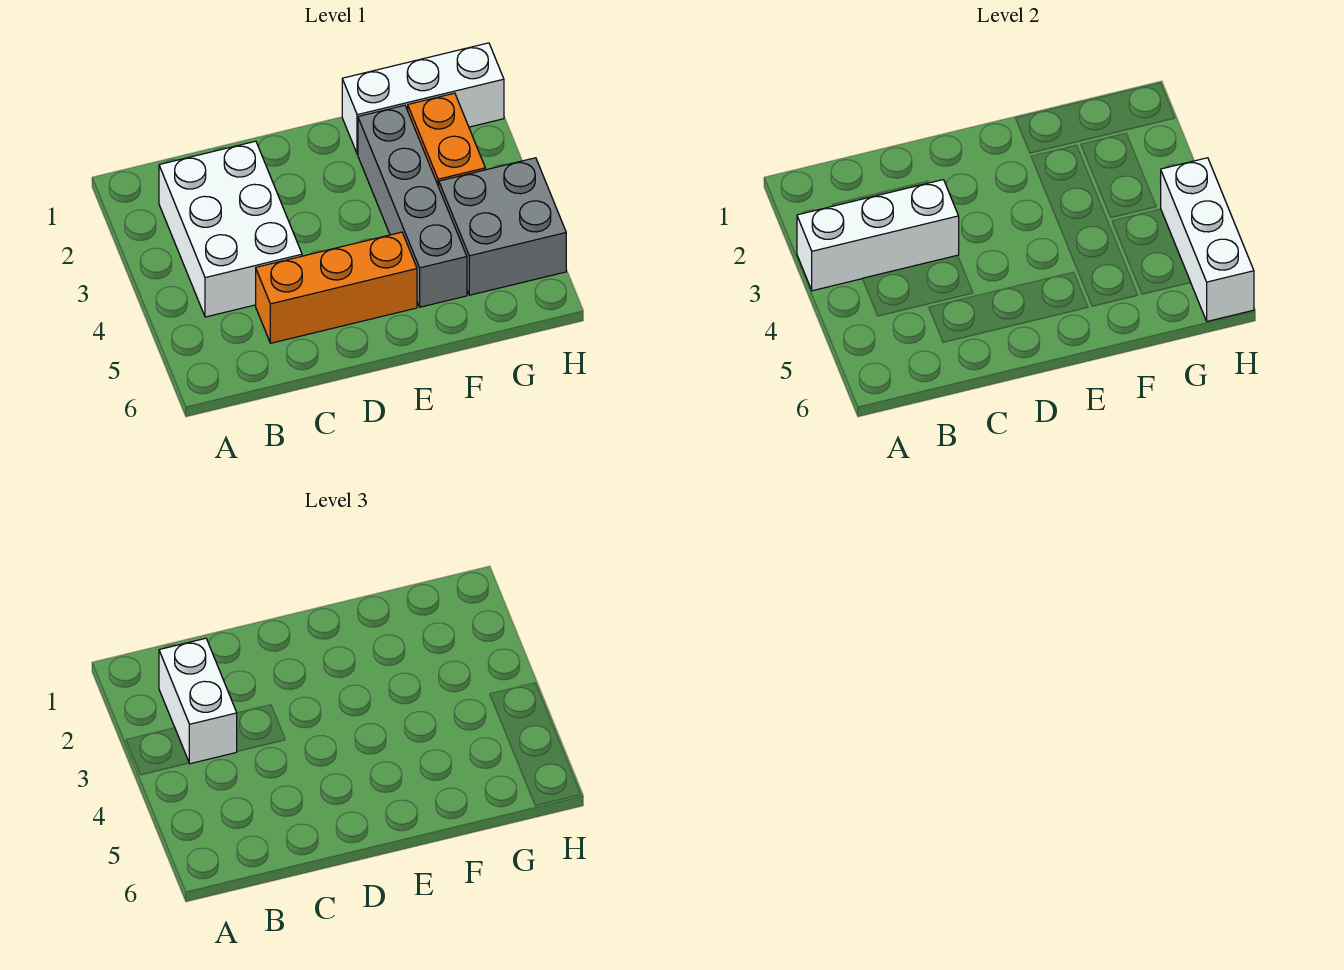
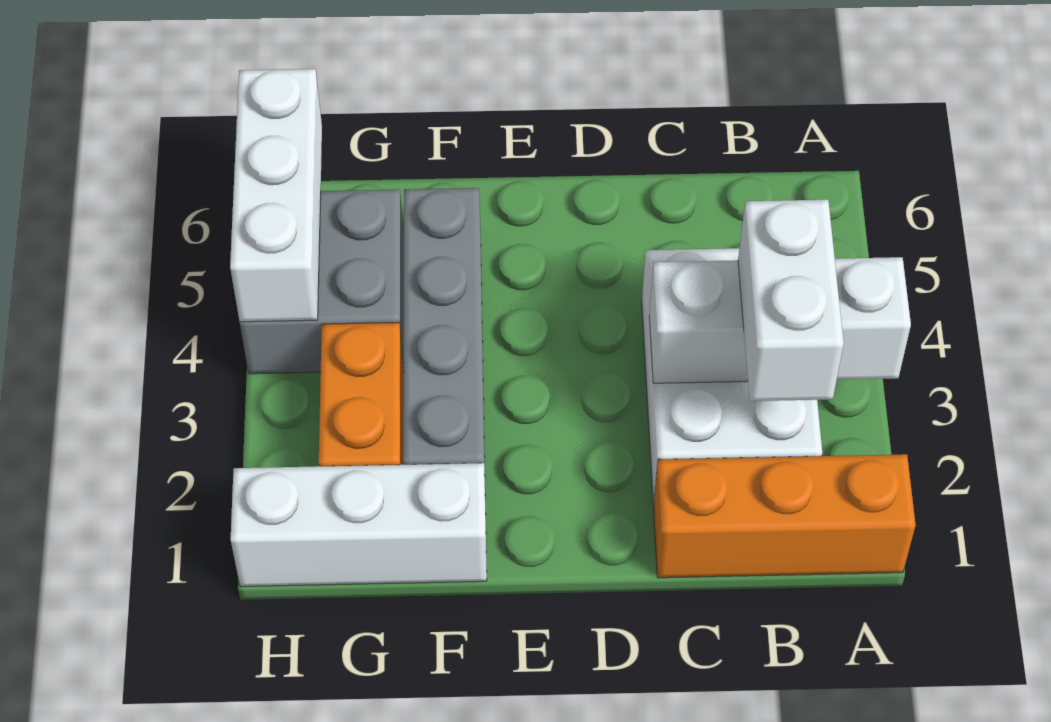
orange 1x3 brick [256,232,417,343] -> orange 1x3 brick moved to [653,454,916,578]

